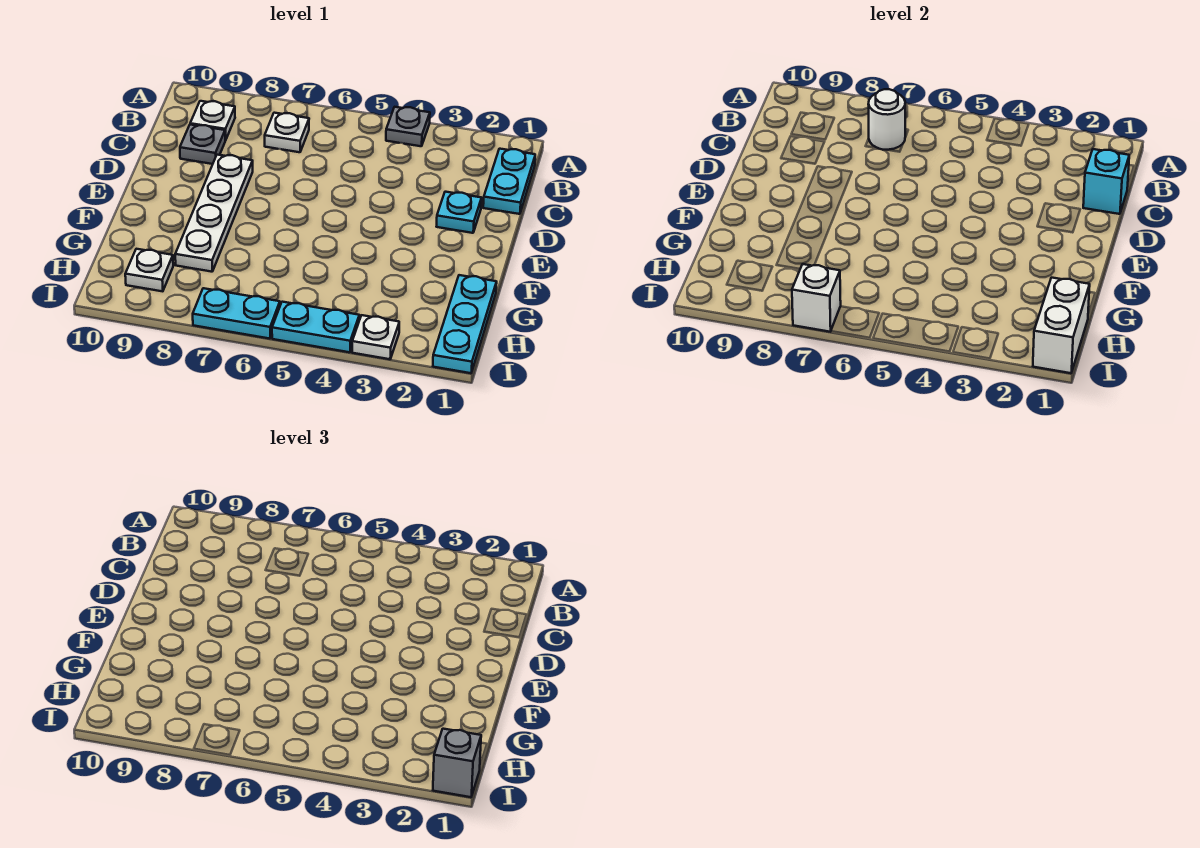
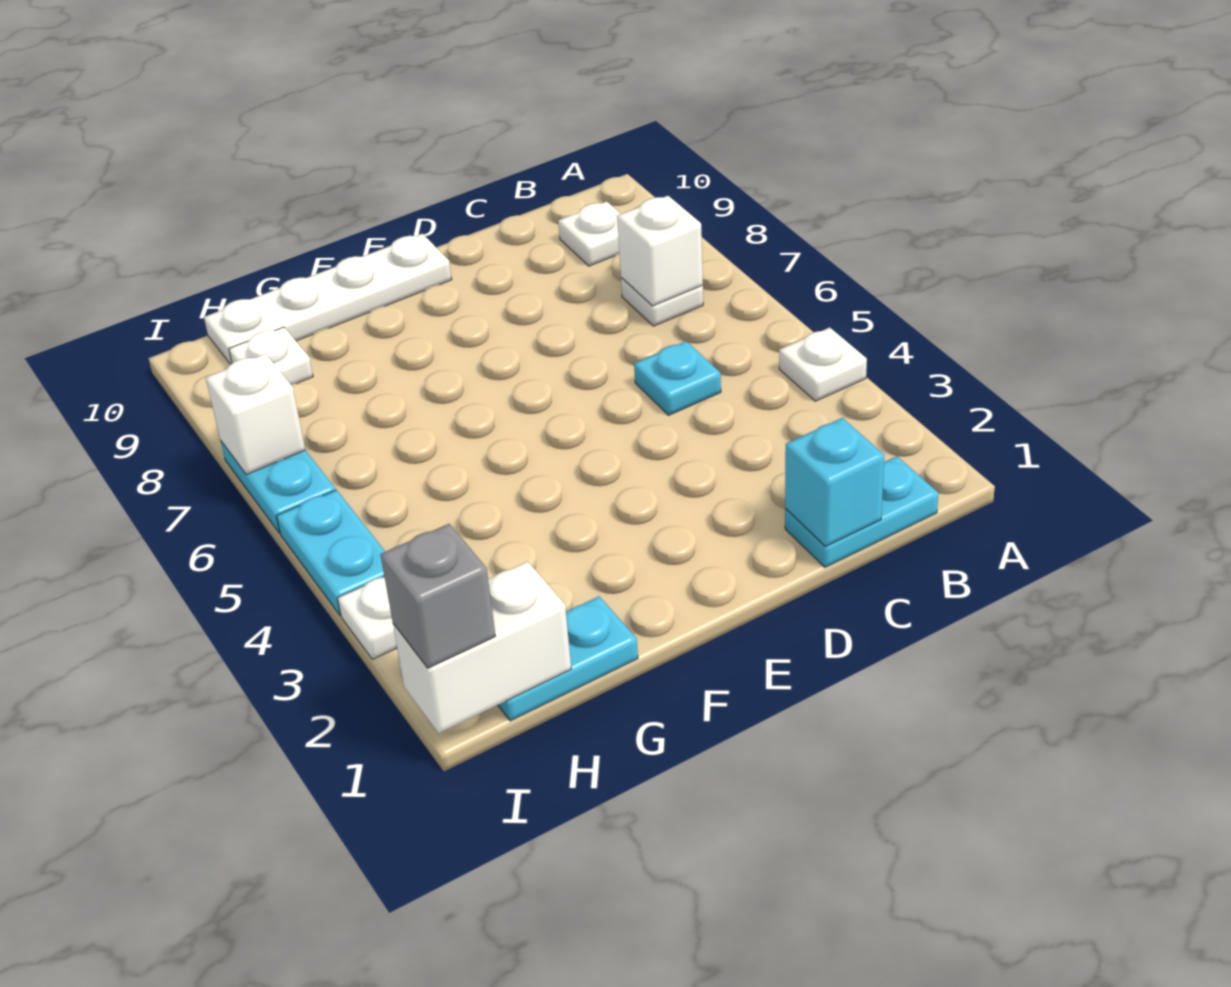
grey 1x1 plate [386,107,430,146] -> white 1x1 plate [779,328,867,401]
white 1x1 round brick [868,89,905,150] -> white 1x1 brick [617,196,703,306]
grey 1x1 plate [180,125,225,164] -> none
cyan 1x1 plate [436,192,482,233] -> cyan 1x1 plate moved to [634,341,721,415]
white 1x4 plate [175,155,253,272] -> white 1x4 plate moved to [204,234,452,365]
cyan 1x3 plate [433,275,497,373] -> cyan 1x2 plate [498,597,638,721]

